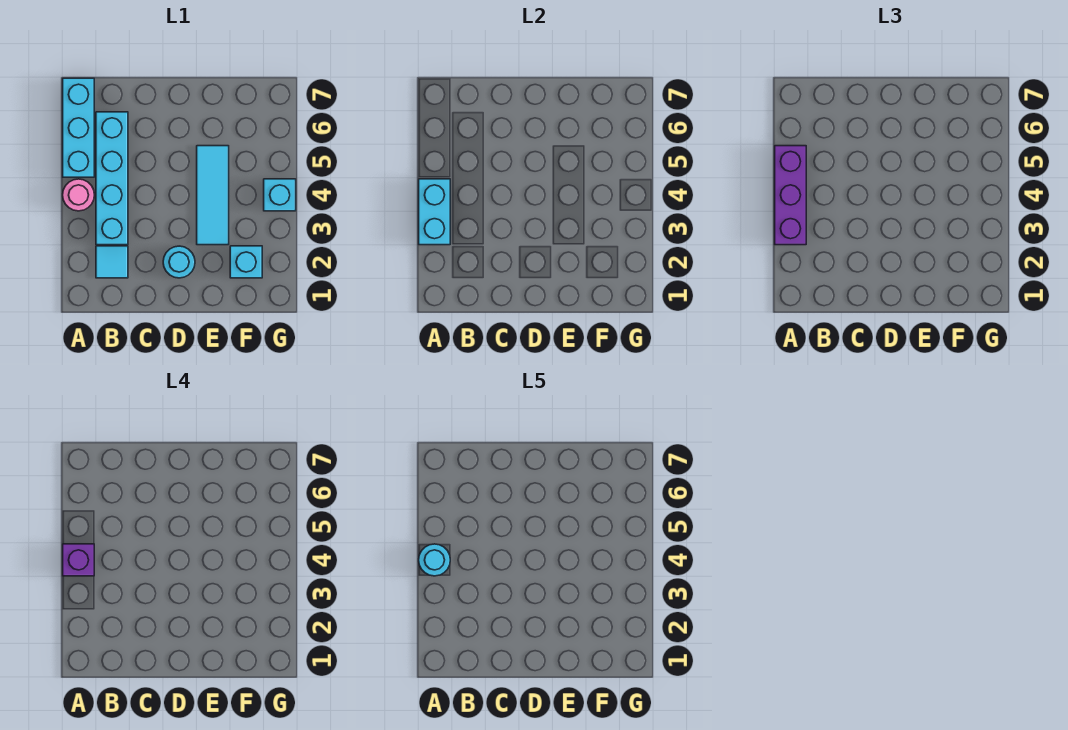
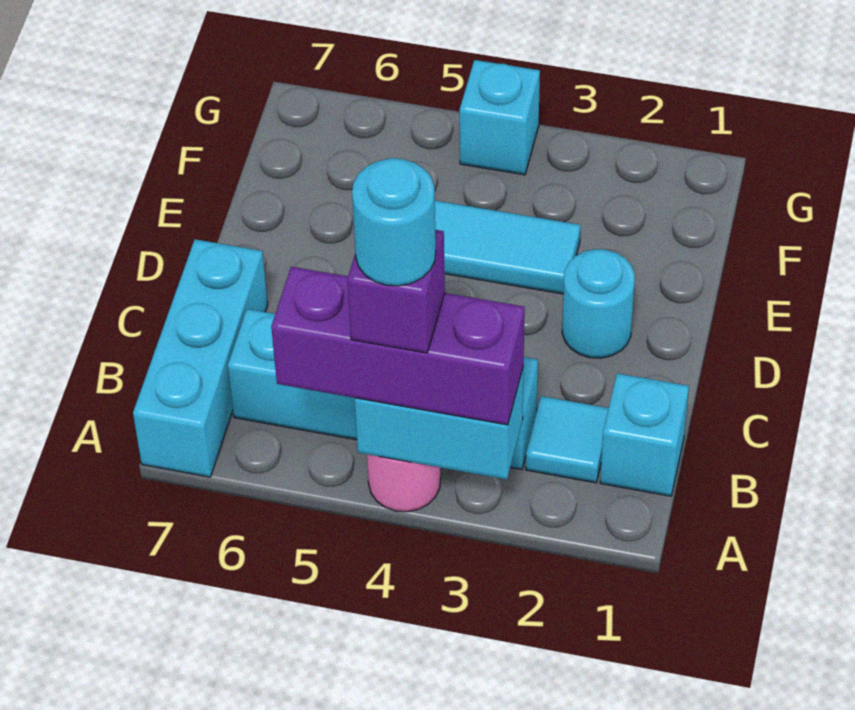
cyan 1x3 brick [63,78,94,177] -> cyan 1x3 brick turned to [133,239,268,477]
cyan 1x1 brick [230,246,262,278] -> cyan 1x1 brick moved to [600,373,689,496]

